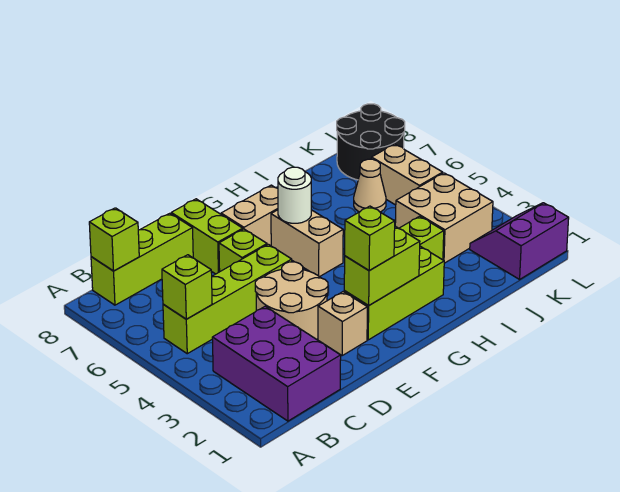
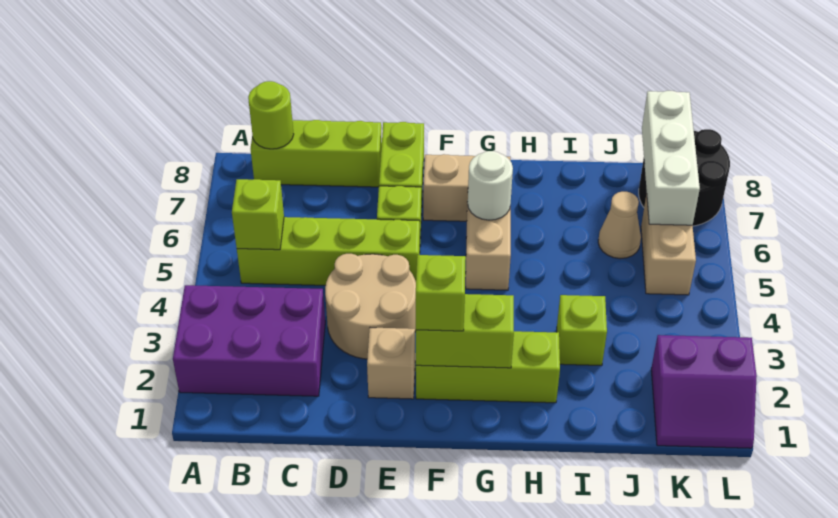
purple 2x3 brick [212,306,341,421] -> purple 2x3 brick turned to [173,285,325,396]
lime 1x1 brick [89,208,139,271] -> lime 1x1 round brick [248,81,294,149]
tan 2x2 brick [395,173,493,263] -> none
purple 2x2 slope [470,203,569,279] -> purple 2x2 slope turned to [651,335,757,448]
none -> white 1x3 brick [642,91,700,225]

